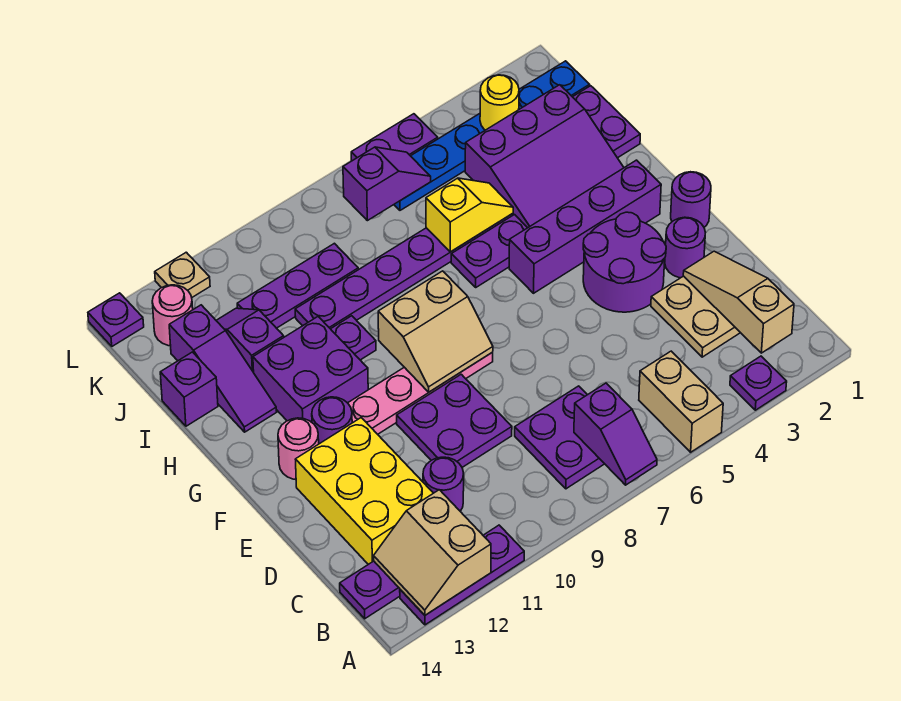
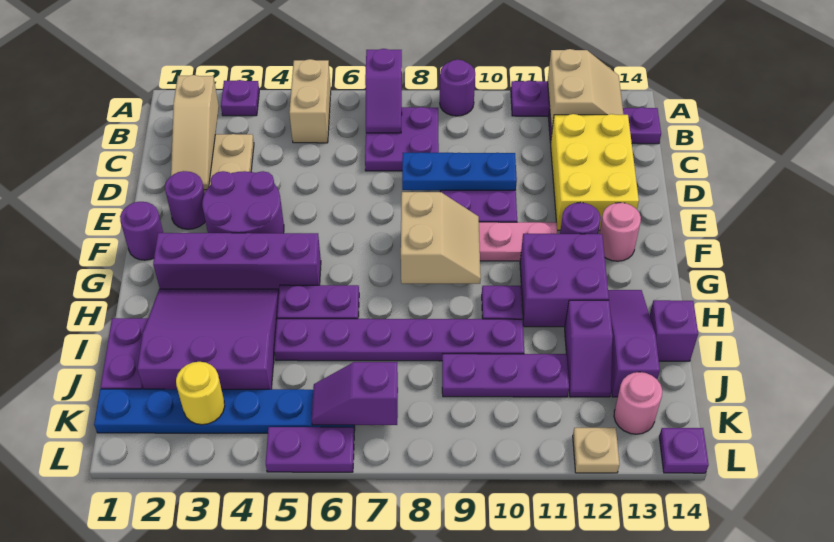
purple 1x2 slope [574,383,657,485] -> purple 1x2 slope turned to [365,49,402,133]
purple 1x1 round brick [423,457,464,511] -> purple 1x1 round brick moved to [440,60,475,116]
none -> blue 1x3 plate [402,152,517,191]
tan 2x2 slope [378,271,493,392] -> tan 2x2 slope turned to [401,192,481,284]
yellow 1x2 slope [426,178,513,252] -> none

